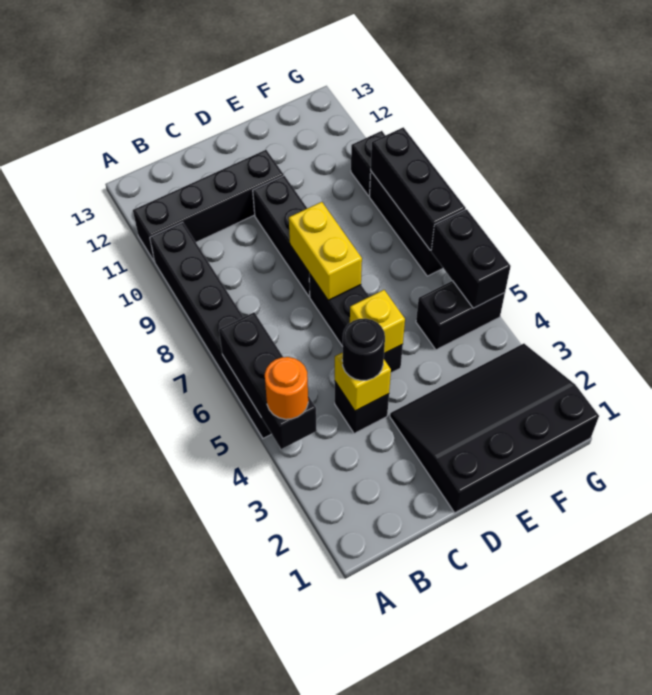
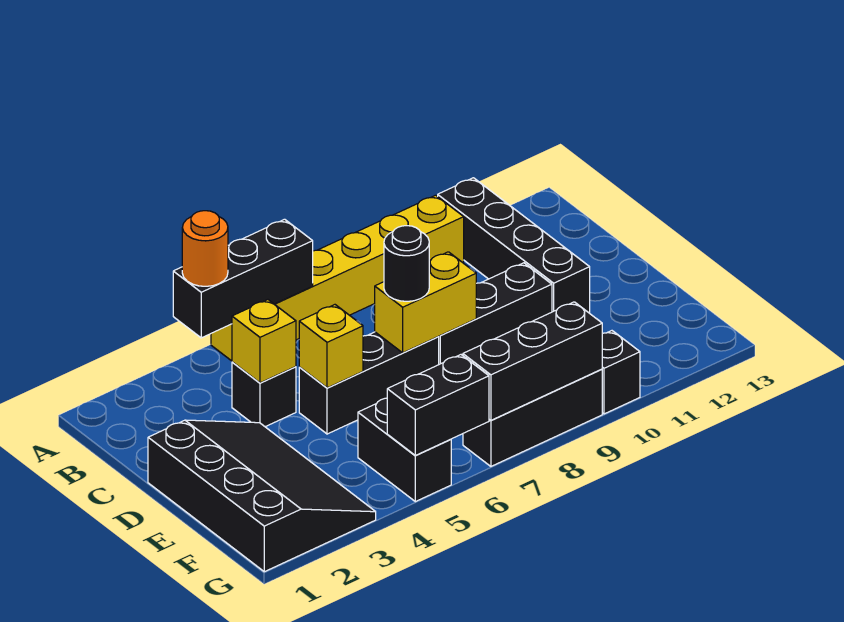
black 1x6 brick [150,222,271,438] -> yellow 1x6 brick [211,195,464,361]
black 1x1 round brick [342,319,385,380] -> black 1x1 round brick moved to [384,226,429,301]

